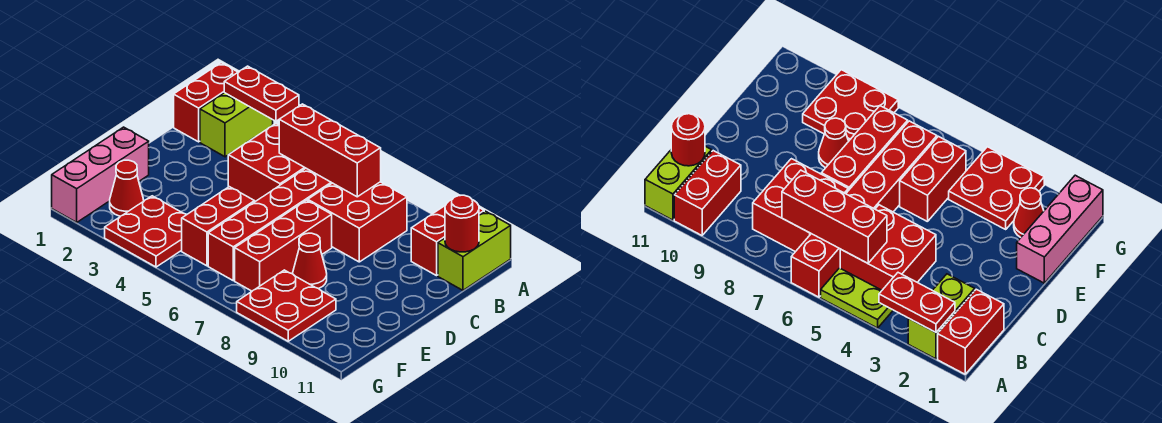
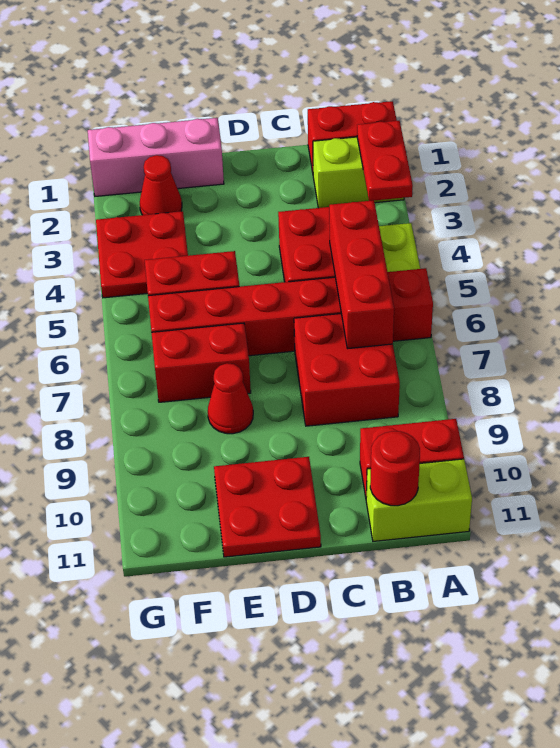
red 1x3 brick [235,200,332,291] -> red 1x2 brick [152,323,251,402]
red 2x2 plate [237,270,336,341] -> red 2x2 plate moved to [214,457,321,557]

